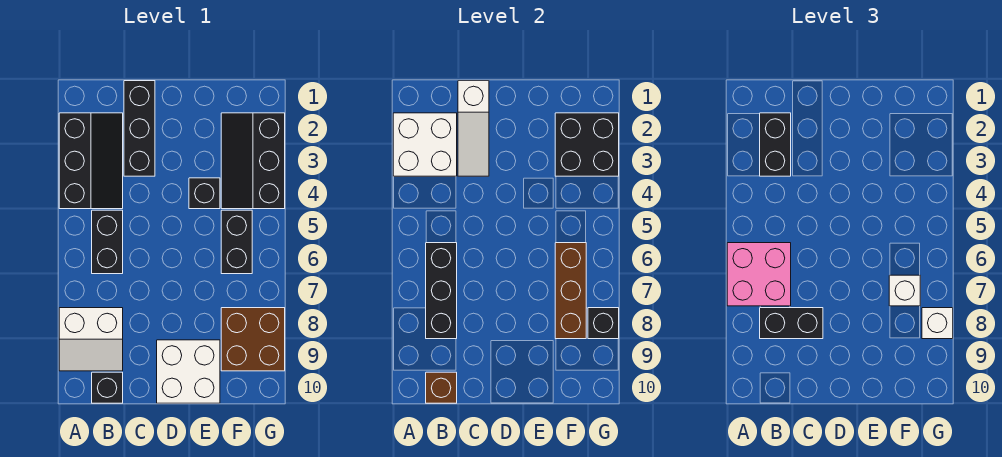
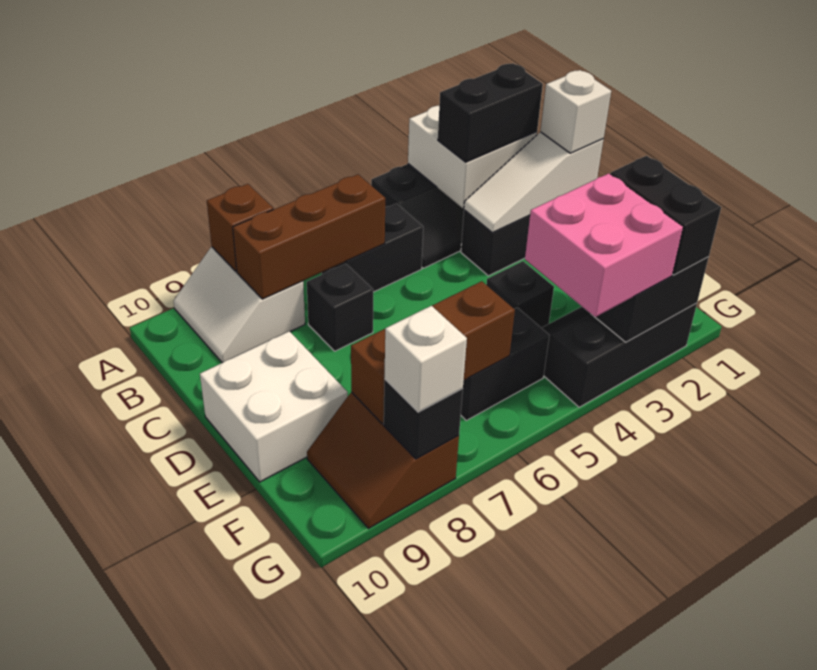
pink 2x2 brick [727,243,791,306] -> pink 2x2 brick moved to [525,173,683,317]
black 1x3 brick [426,243,457,339] -> brown 1x3 brick [233,174,385,299]
black 1x2 brick [760,308,823,339] -> black 1x2 brick moved to [611,156,721,275]
black 1x1 brick [92,372,123,403] -> black 1x1 brick moved to [307,264,373,351]
brown 1x1 brick [426,372,457,403] -> brown 1x1 brick moved to [207,184,273,271]
white 1x1 brick [889,275,920,306] -> white 1x1 brick moved to [541,70,611,153]
brown 2x2 brick [221,308,285,371] -> brown 2x2 slope [307,392,459,529]

